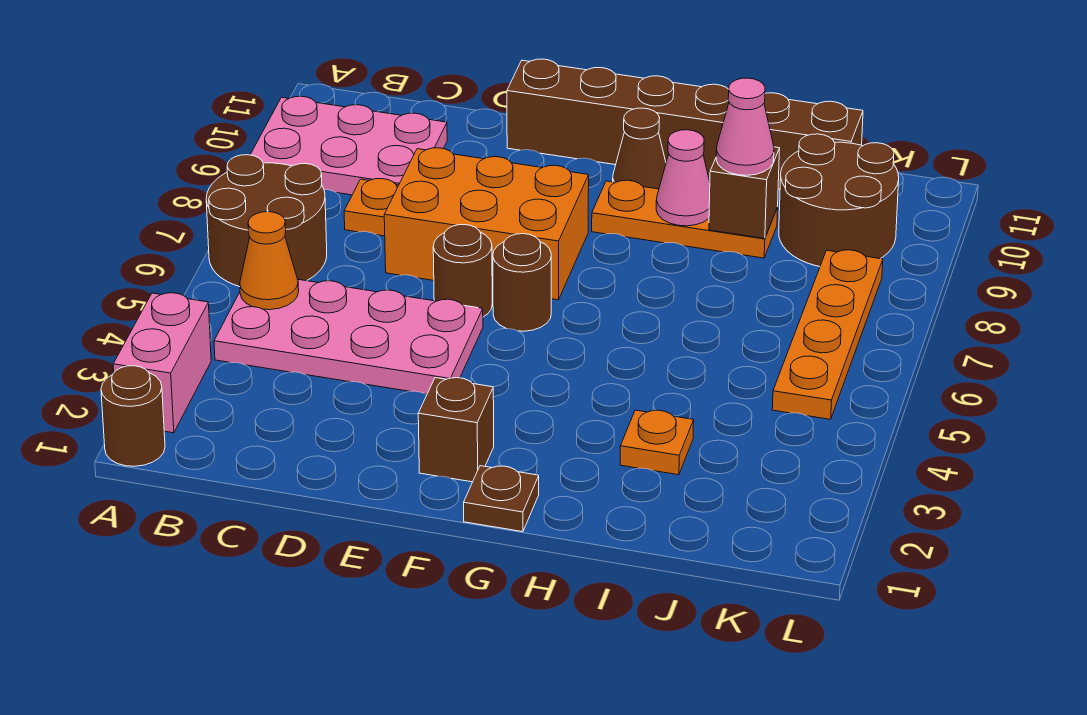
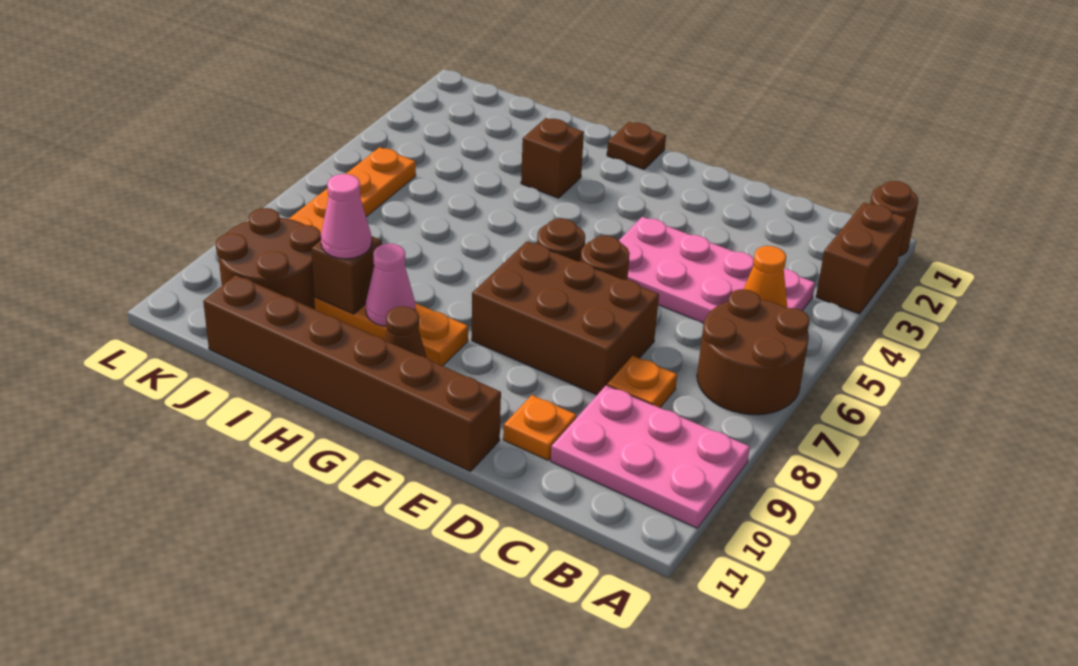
pink 1x2 brick [113,293,211,433] -> brown 1x2 brick [816,203,907,314]
orange 2x3 brick [384,148,589,300] -> brown 2x3 brick [472,241,659,395]
brown 1x1 brick [418,378,494,482] -> brown 1x1 brick moved to [521,118,584,198]
orange 1x1 plate [620,410,694,475] -> orange 1x1 plate moved to [503,395,576,460]

